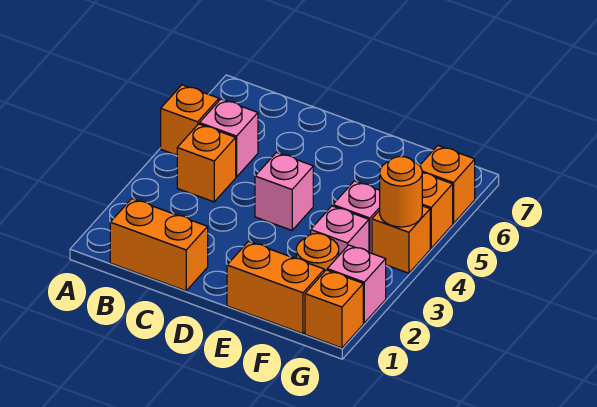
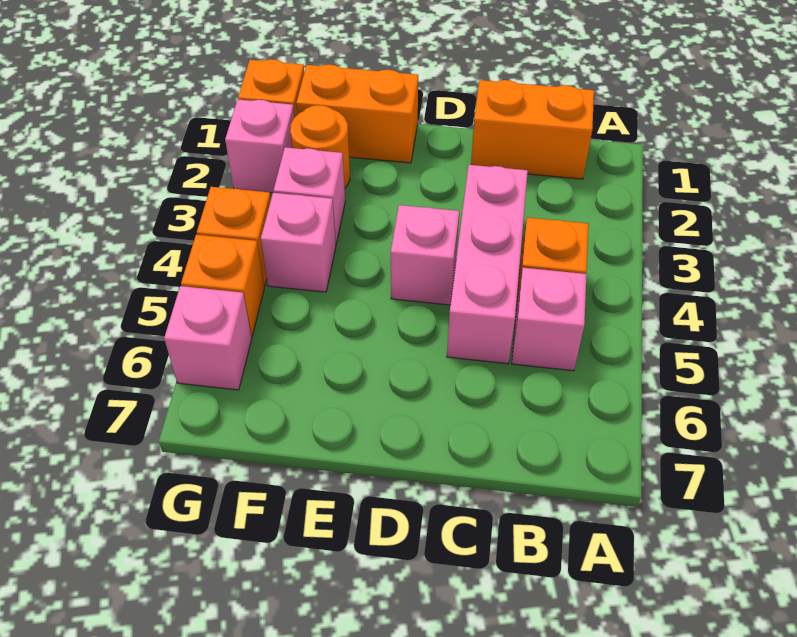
orange 1x1 brick [161,85,219,155] -> none
none -> pink 1x3 brick [447,165,528,364]
orange 1x1 round brick [380,157,422,227] -> none
orange 1x1 brick [420,146,475,223] -> pink 1x1 brick [164,286,252,390]

